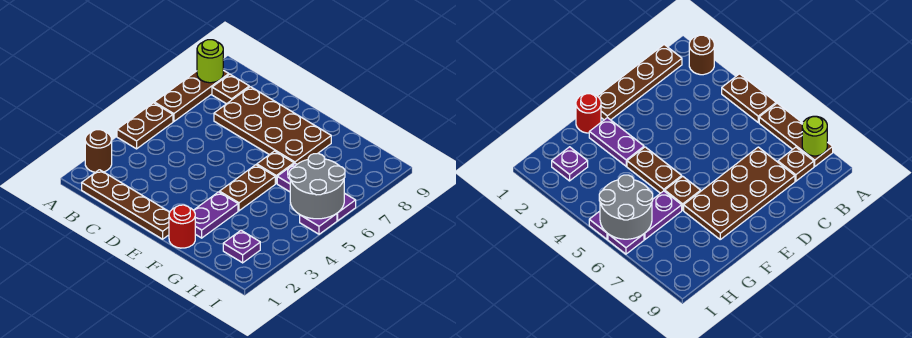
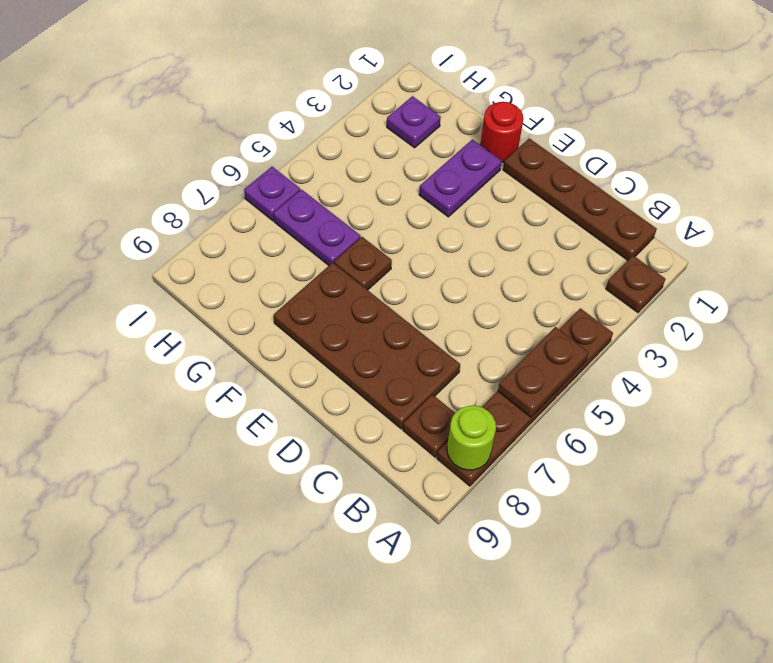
brown 1x1 round brick [85,130,112,172] -> brown 1x1 plate [606,256,665,313]
brown 1x2 plate [220,165,275,211] -> brown 1x2 plate moved to [498,327,588,417]
grey 2x2 round brick [290,154,345,219] -> none
purple 1x1 plate [300,214,337,234] -> none

